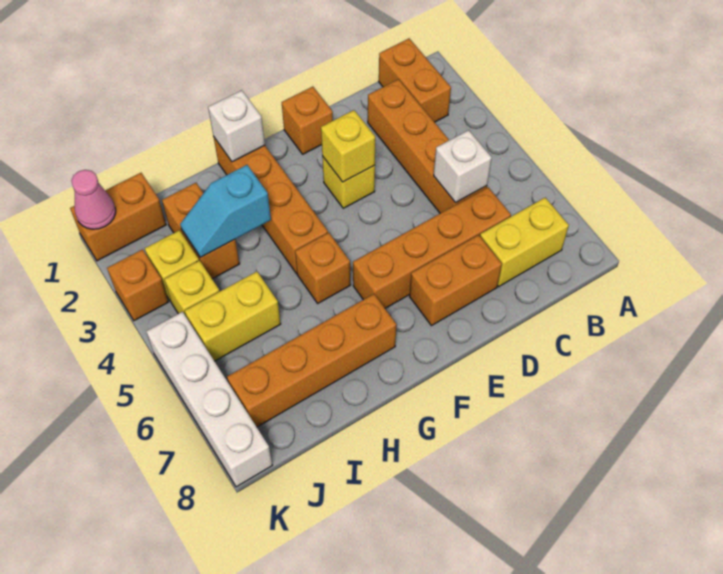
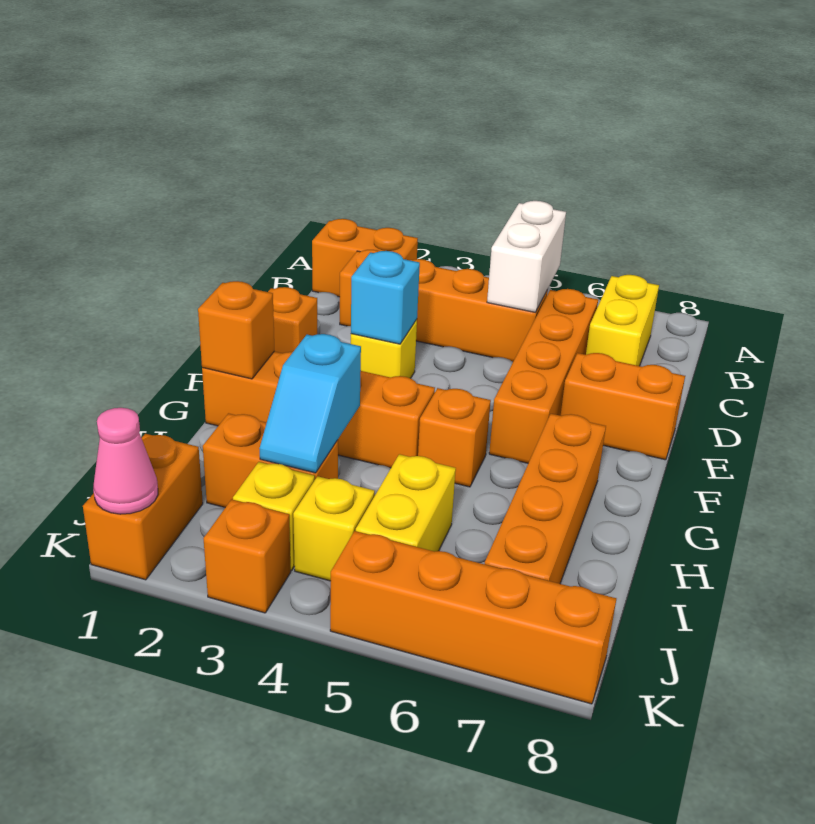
white 1x1 brick [434,130,492,203] -> white 1x2 brick [487,201,566,312]
orange 1x2 brick [410,235,502,326] -> orange 1x2 brick turned to [561,353,685,460]
yellow 1x1 brick [321,110,375,182] -> cyan 1x1 brick [351,251,420,344]
white 1x1 brick [208,90,265,162] -> orange 1x1 brick [198,281,274,379]
white 1x4 brick [146,312,272,487] -> orange 1x4 brick [330,531,616,704]

